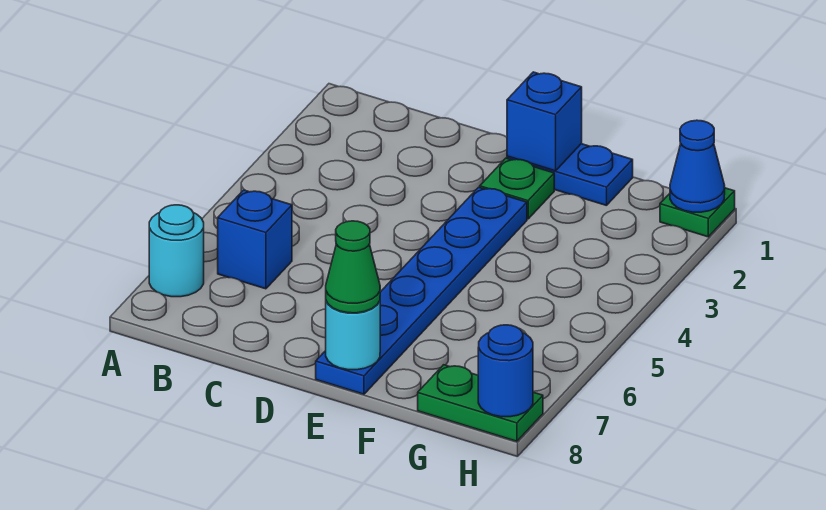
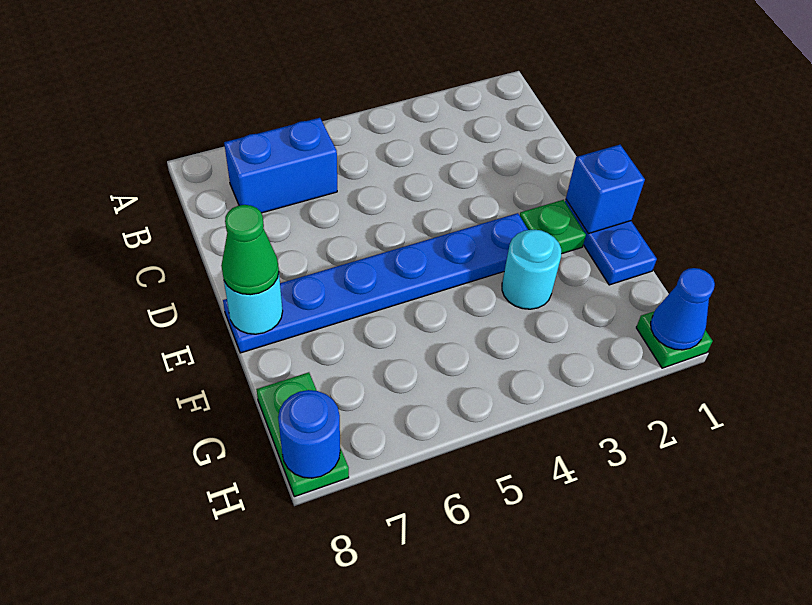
cyan 1x1 round brick [149,205,204,297] -> cyan 1x1 round brick moved to [502,230,561,309]
blue 1x1 brick [218,190,292,289] -> blue 1x2 brick [224,118,337,213]

